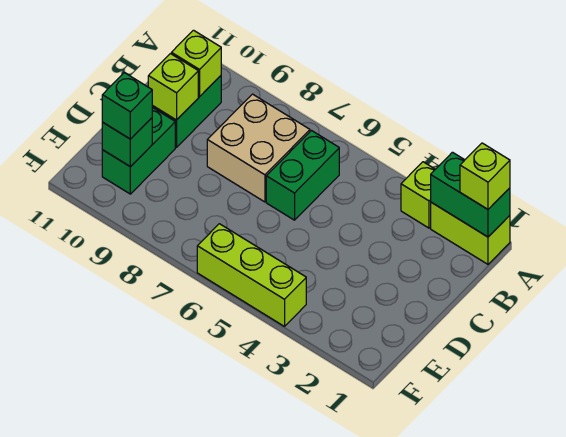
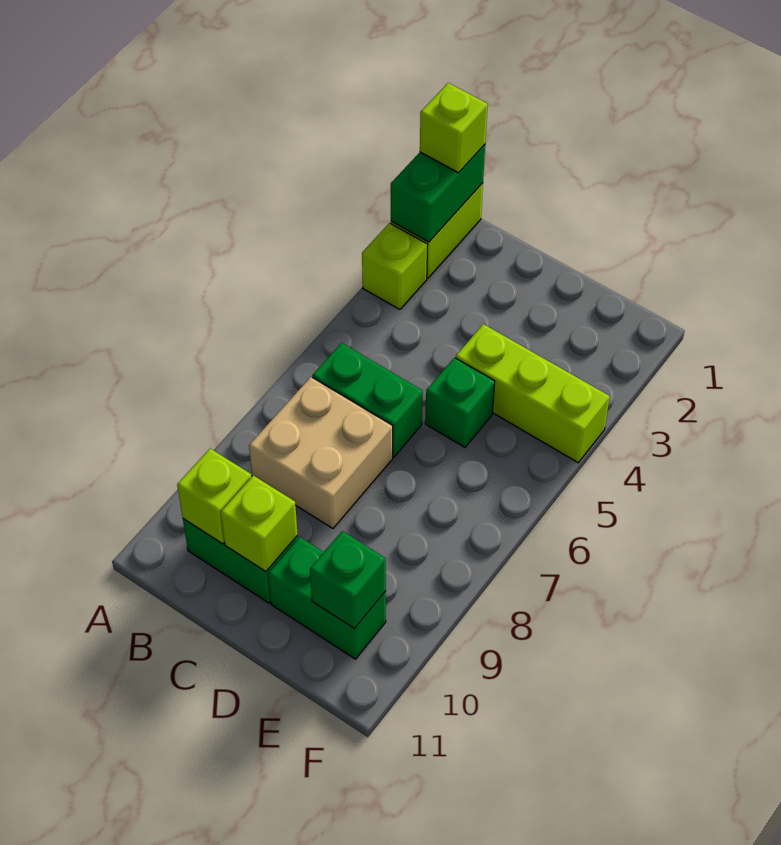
green 1x1 brick [102,73,152,139] -> green 1x1 brick moved to [425,358,495,447]
lime 1x3 brick [197,224,306,326] -> lime 1x3 brick turned to [456,324,610,463]

